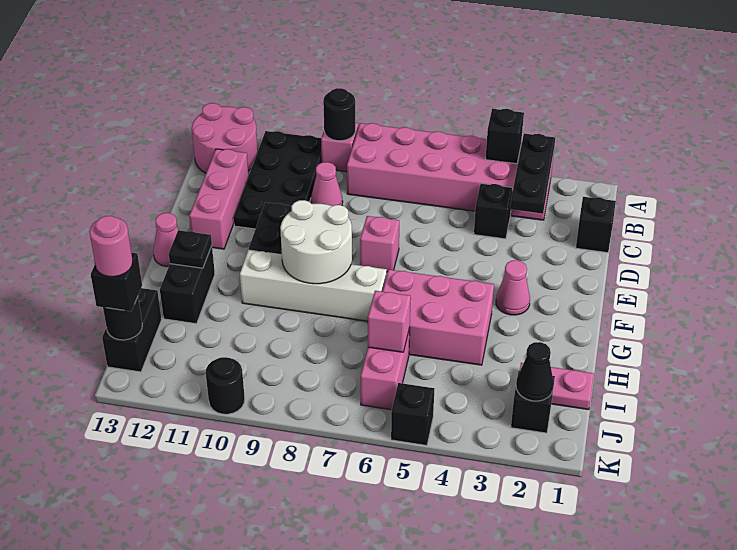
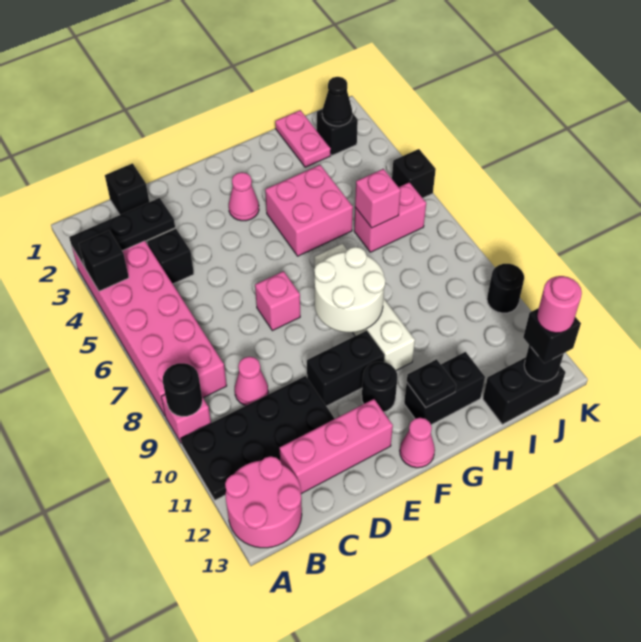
none -> black 1x1 round brick [362,362,398,412]
pink 2x3 brick [383,270,494,365] -> pink 2x2 brick [265,165,353,256]

